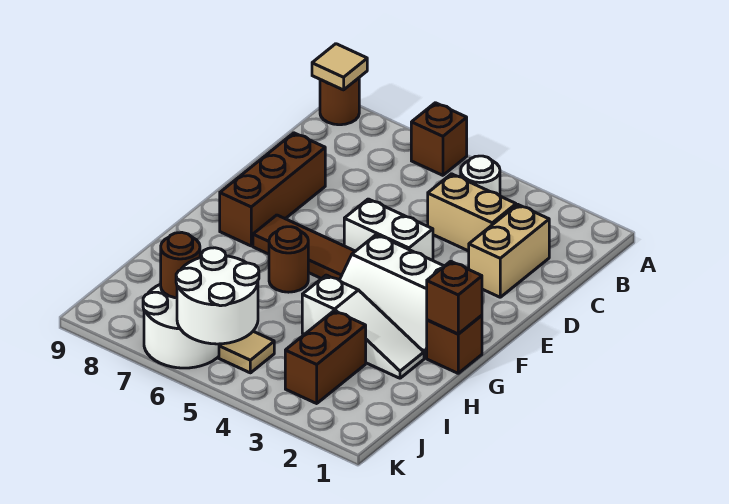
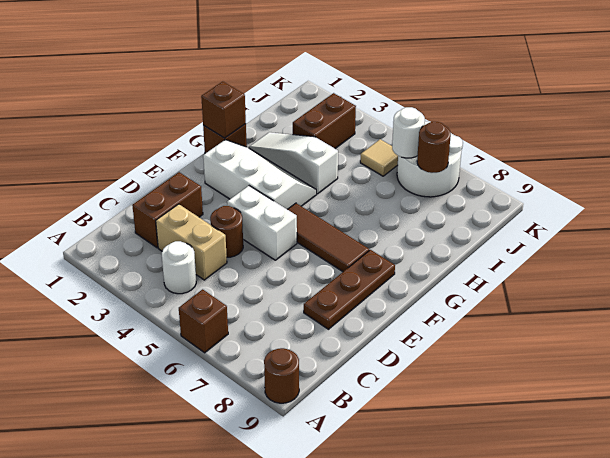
tan 1x1 tile [312,44,367,90] -> none
tan 1x2 brick [469,205,549,297] -> brown 1x2 brick [132,172,203,248]
brown 1x3 brick [220,133,325,246] -> brown 1x3 plate [304,250,395,329]
brown 1x1 round brick [269,227,308,292] -> brown 1x1 round brick moved to [210,206,243,257]
white 2x2 round brick [176,248,259,344] -> white 1x1 round brick [392,107,425,158]

